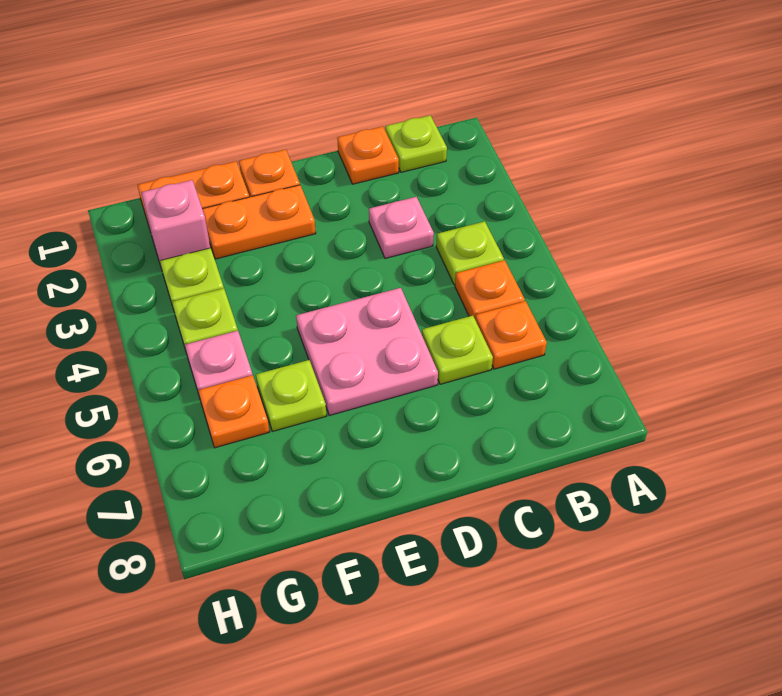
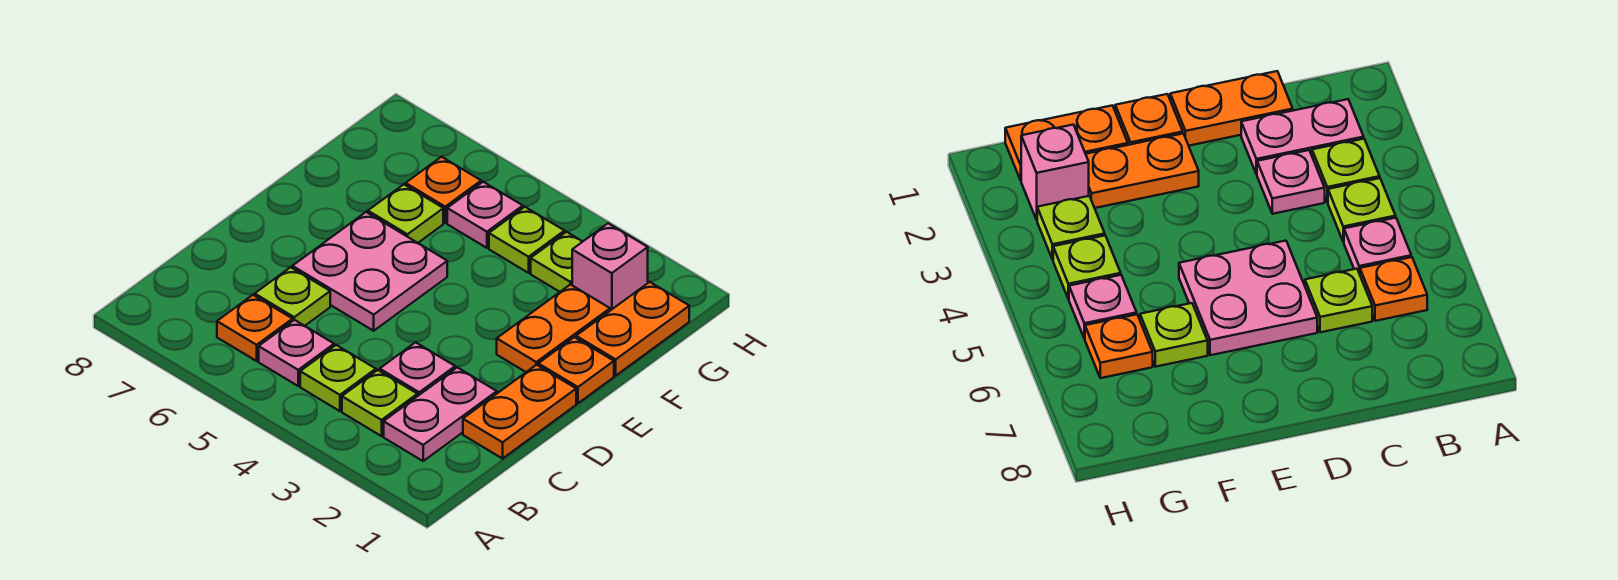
lime 1x1 plate [385,115,447,172] -> lime 1x1 plate moved to [342,370,417,436]
none -> pink 1x2 plate [384,367,497,461]
orange 1x1 plate [455,260,525,318] -> pink 1x1 plate [259,320,334,386]
orange 1x1 plate [337,127,399,184] -> orange 1x2 plate [463,365,576,459]

